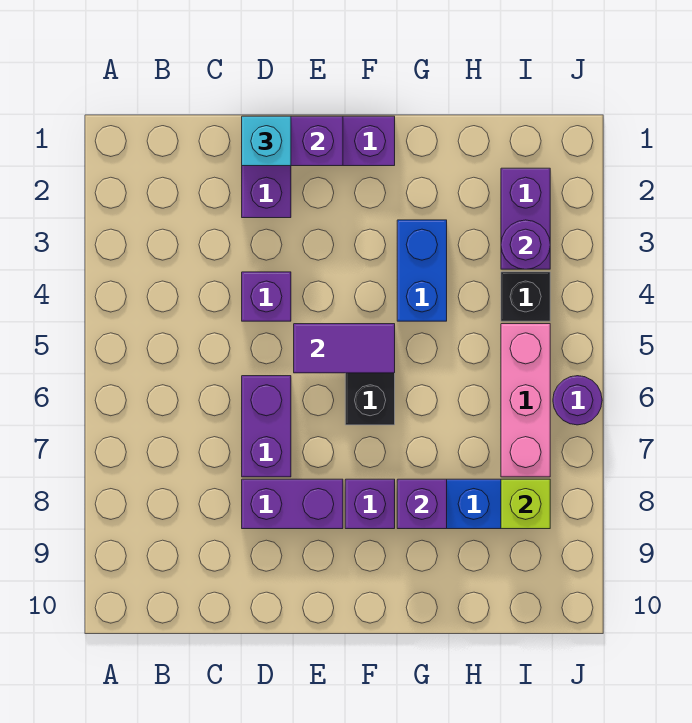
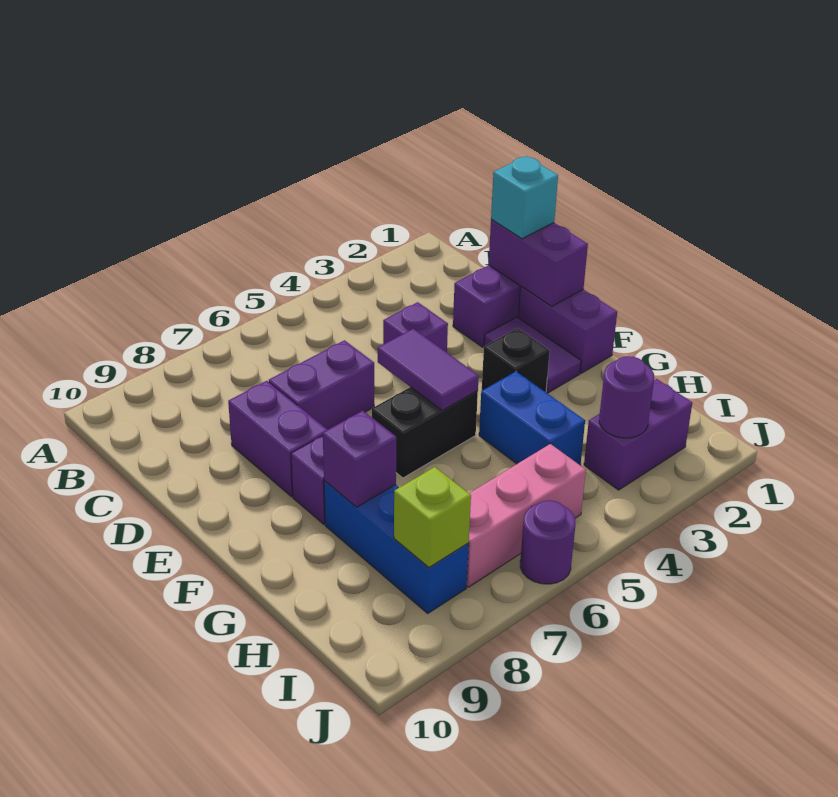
none -> purple 1x2 tile [484,317,581,393]
blue 1x2 brick [397,220,447,321] -> blue 1x2 brick turned to [479,372,585,465]
black 1x1 brick [501,272,550,321] -> black 1x1 brick moved to [482,328,550,392]

